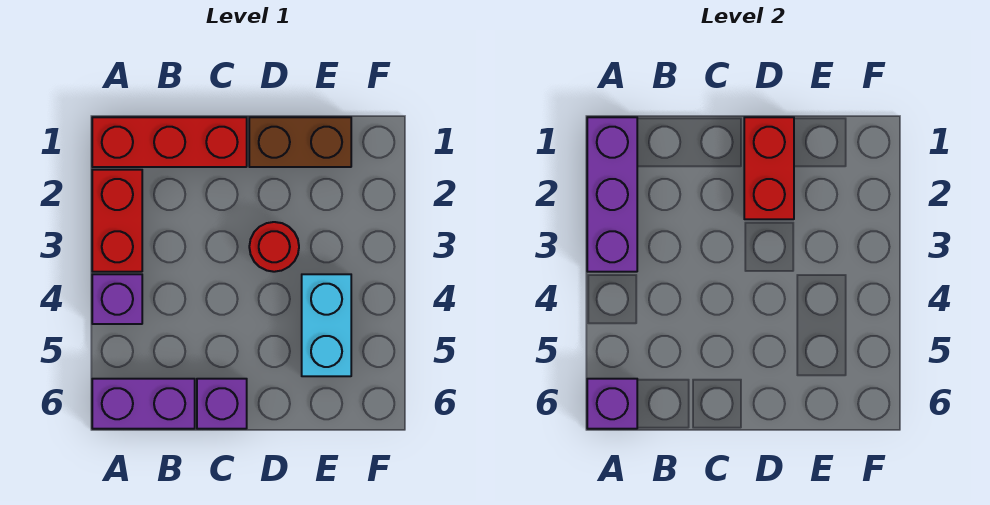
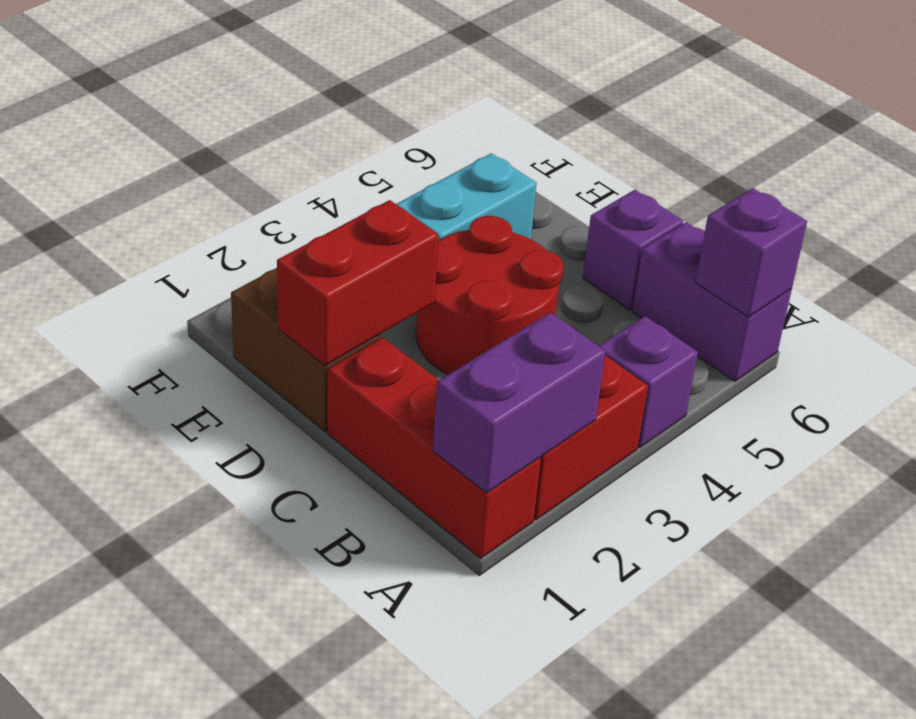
purple 1x3 brick [587,117,637,272] -> purple 1x2 brick [433,312,606,493]
red 1x1 round brick [249,222,299,272] -> red 2x2 round brick [416,216,563,375]

